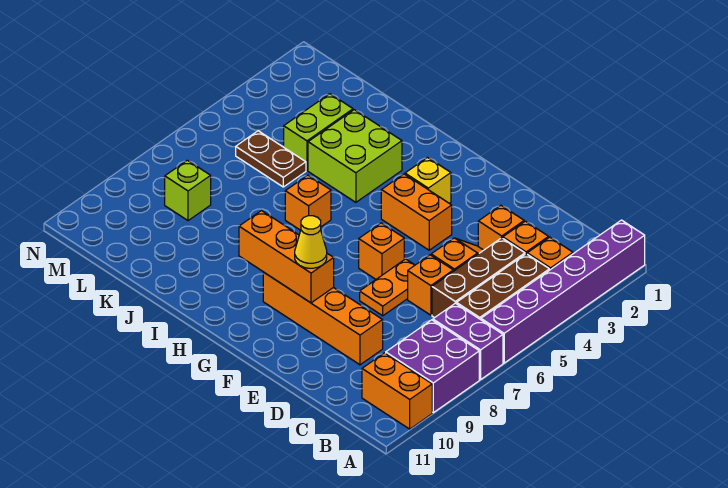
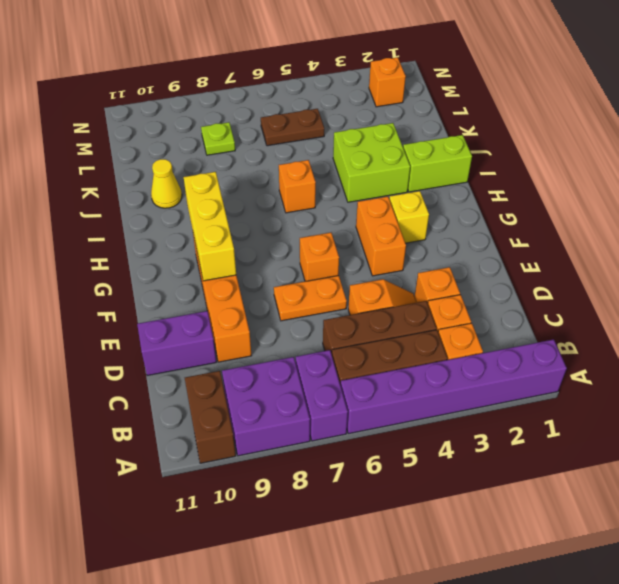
orange 1x2 brick [362,353,432,429] -> brown 1x2 brick [185,371,236,463]
orange 1x1 brick [408,255,453,315] -> orange 1x1 brick moved to [369,57,406,107]
none -> purple 1x2 brick [137,311,216,376]
orange 1x3 brick [239,211,334,303] -> yellow 1x3 brick [184,172,236,281]
yellow 1x1 cone [295,216,327,268] -> yellow 1x1 cone moved to [151,159,182,208]
lime 1x2 brick [284,94,353,170] -> lime 1x2 brick moved to [403,135,472,192]
brown 1x2 plate [236,131,306,187] -> brown 1x2 plate turned to [261,109,324,146]
lime 1x1 brick [165,160,211,221] -> lime 1x1 plate [201,122,235,155]

